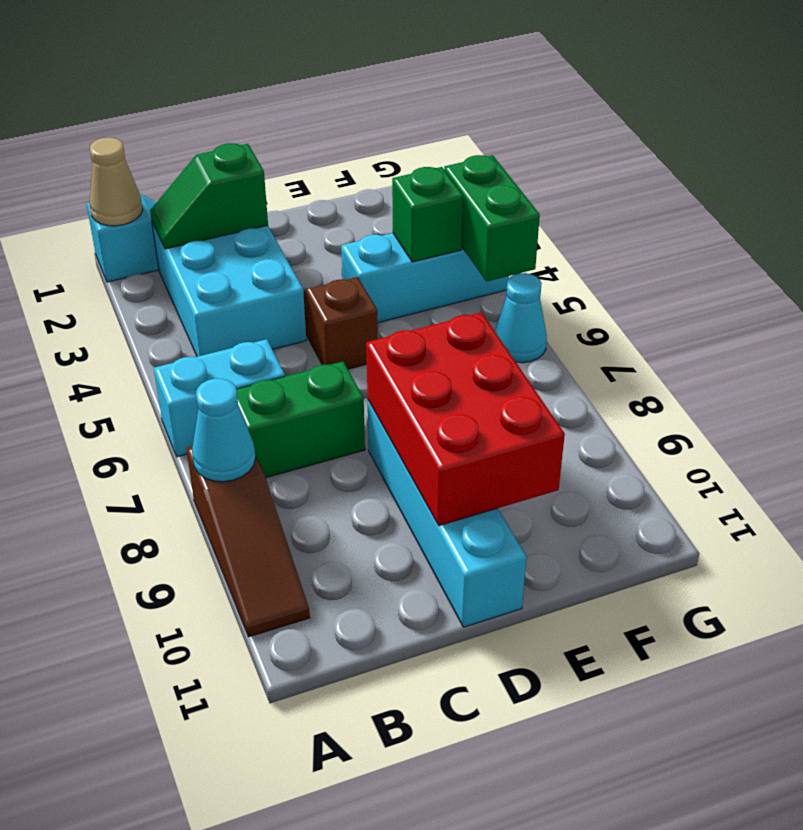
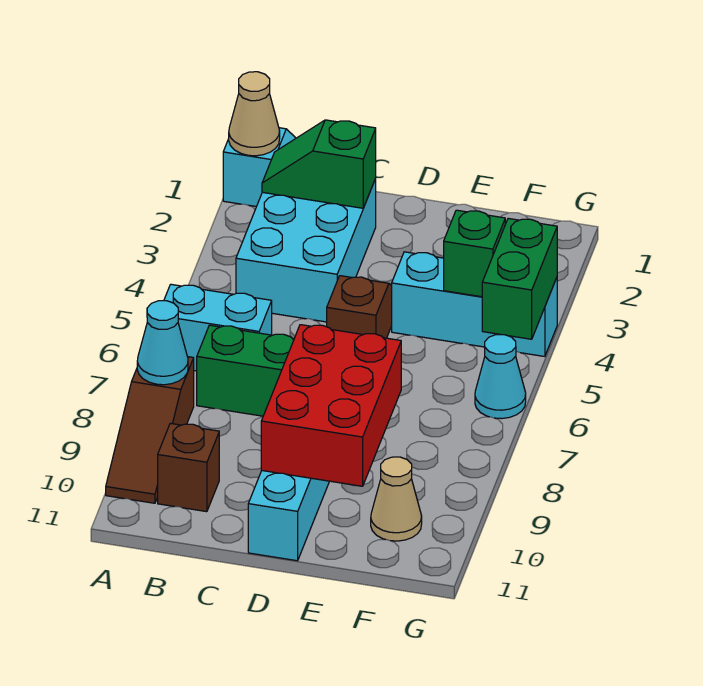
none -> brown 1x1 brick [158,423,219,512]
none -> tan 1x1 cone [371,457,422,541]

